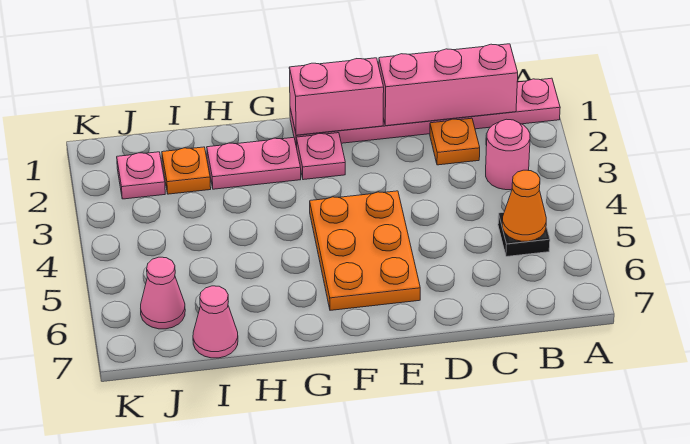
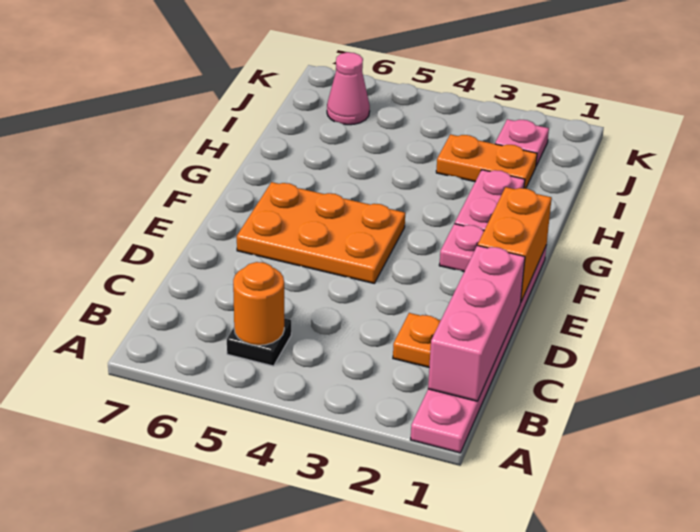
pink 1x1 round brick [486,119,530,190] -> none
orange 1x1 cone [502,170,546,241] -> orange 1x1 round brick [233,262,284,345]
pink 1x2 brick [289,58,384,135] -> orange 1x2 brick [478,187,552,301]
orange 1x1 plate [162,147,211,194] -> orange 1x2 plate [436,134,537,188]
pink 1x1 cone [193,286,238,358] -> none

